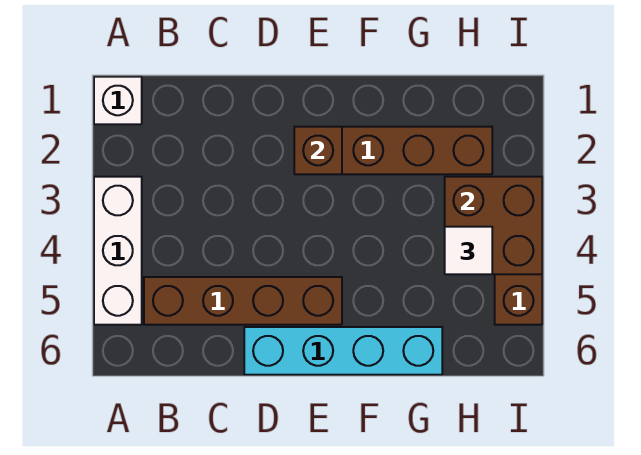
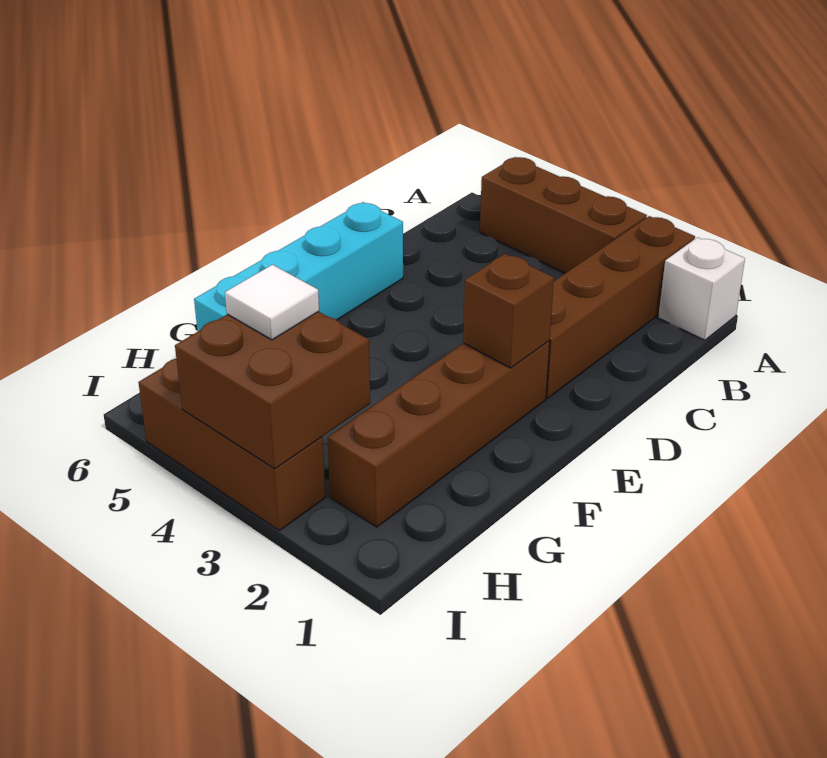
white 1x3 brick [94,177,142,325] -> brown 1x3 brick [480,157,647,273]
brown 1x4 brick [144,277,342,325] -> brown 1x4 brick moved to [546,216,695,398]

